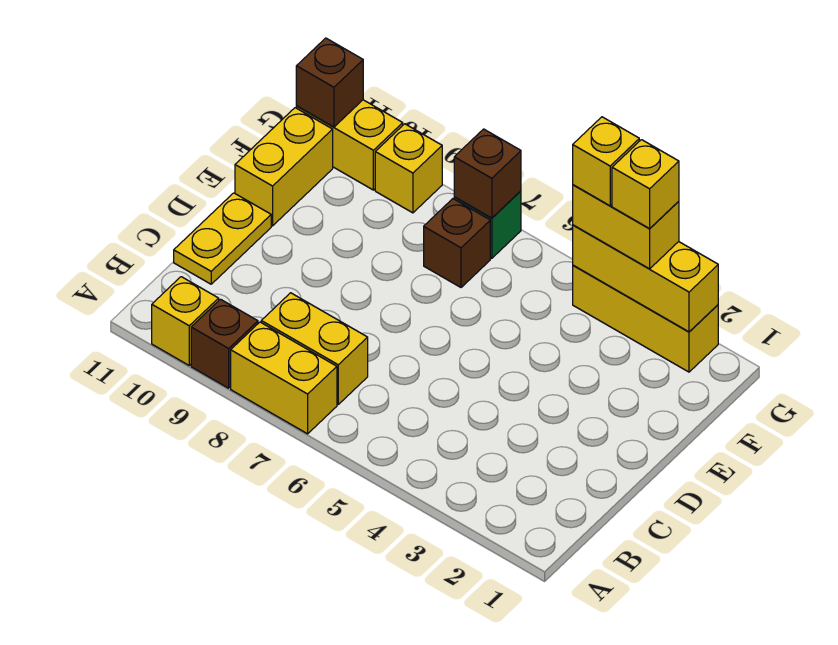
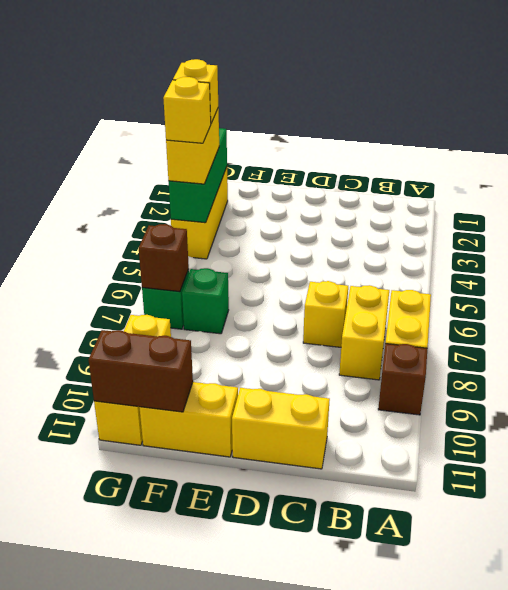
yellow 1x1 brick [152,277,219,365] -> yellow 1x1 brick moved to [303,281,348,347]
yellow 1x2 plate [174,193,271,284] -> yellow 1x2 brick [232,388,330,469]
brown 1x1 brick [424,199,490,287] -> green 1x1 brick [182,268,229,334]
yellow 1x3 brick [573,225,718,332] -> green 1x3 brick [168,128,227,223]
brown 1x1 brick [296,38,363,127] -> brown 1x2 brick [89,330,193,412]

